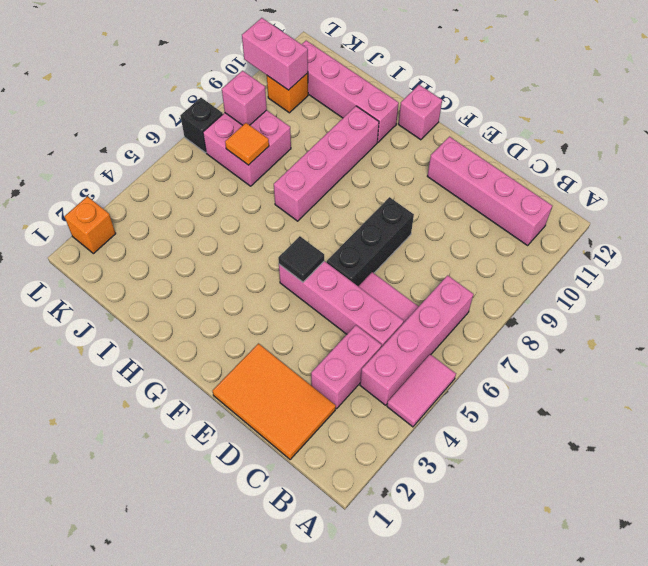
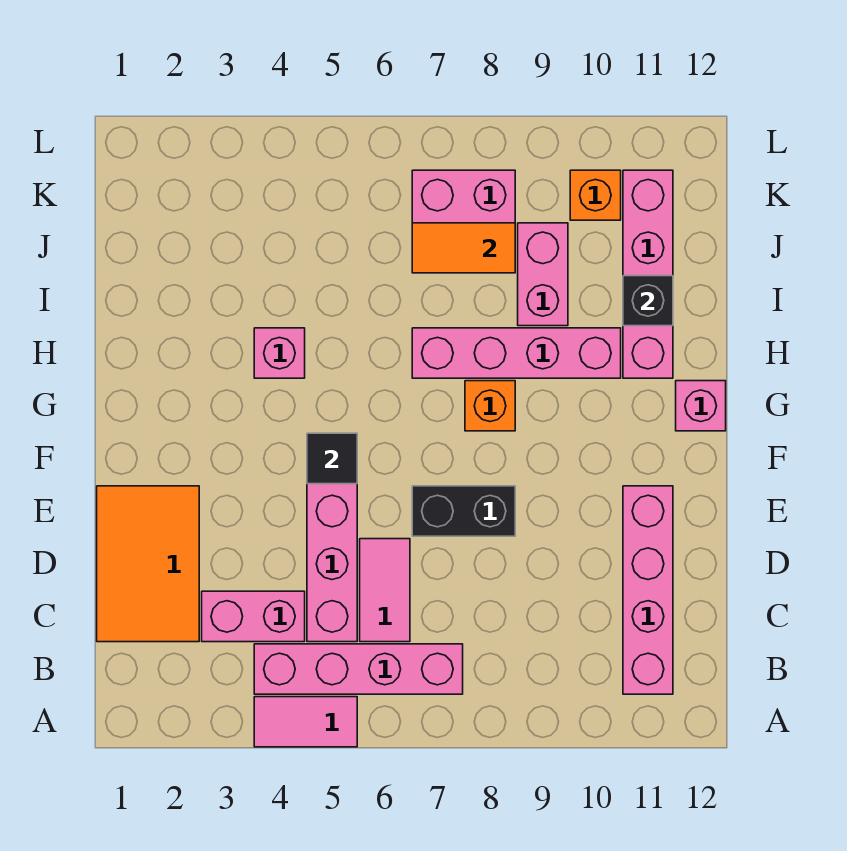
black 1x3 brick [327,197,414,286] -> black 1x2 brick [412,486,515,536]
orange 1x1 tile [225,123,269,165] -> orange 1x2 tile [412,223,515,273]
pink 1x1 brick [222,71,267,125] -> pink 1x1 brick moved to [254,328,305,378]
pink 1x2 brick [242,18,308,90] -> pink 1x2 brick moved to [518,223,568,326]
orange 1x1 brick [64,196,116,254] -> orange 1x1 brick moved to [465,381,515,431]
black 1x1 brick [180,98,223,153] -> black 1x1 brick moved to [623,276,673,326]

